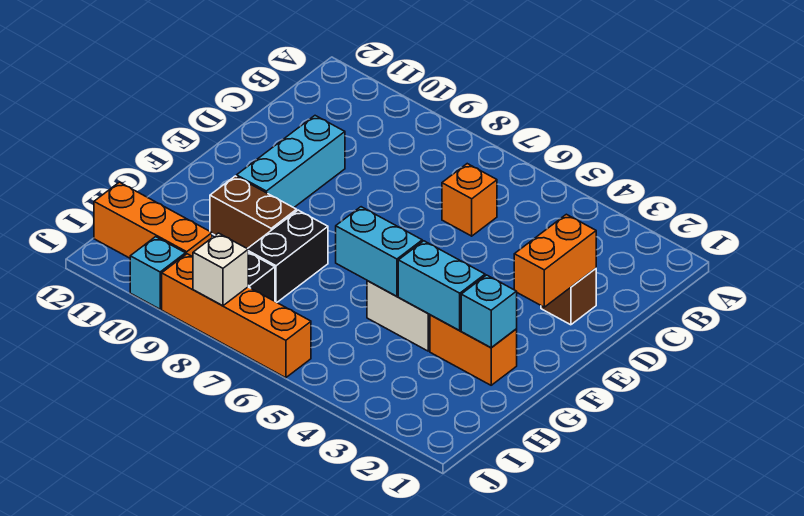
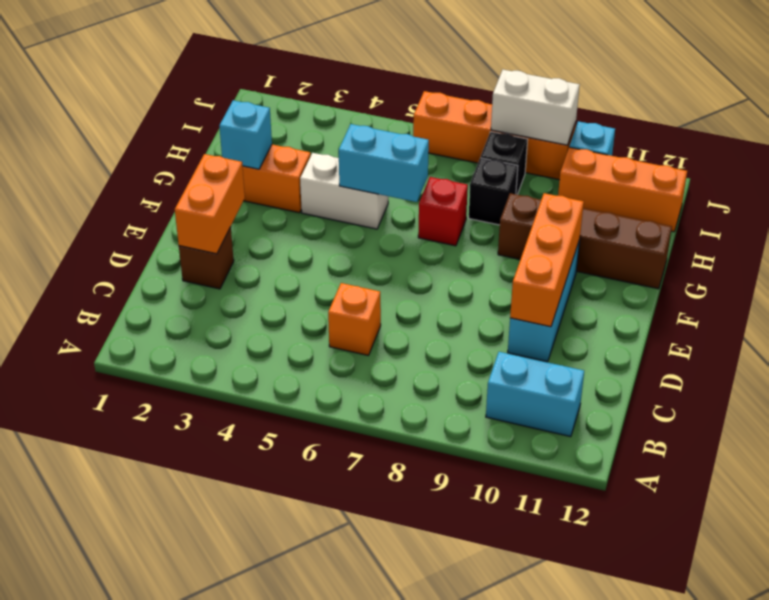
none -> orange 1x3 brick [510,193,584,327]
cyan 1x2 brick [398,241,485,331] -> cyan 1x2 brick moved to [486,352,584,437]
none -> red 1x1 brick [418,177,468,246]
black 1x2 brick [248,210,328,302] -> black 1x1 brick [469,158,518,225]
brown 1x2 brick [210,176,297,249] -> brown 1x4 brick [498,193,672,289]
white 1x1 brick [193,233,248,306] -> white 1x2 brick [491,70,580,145]

